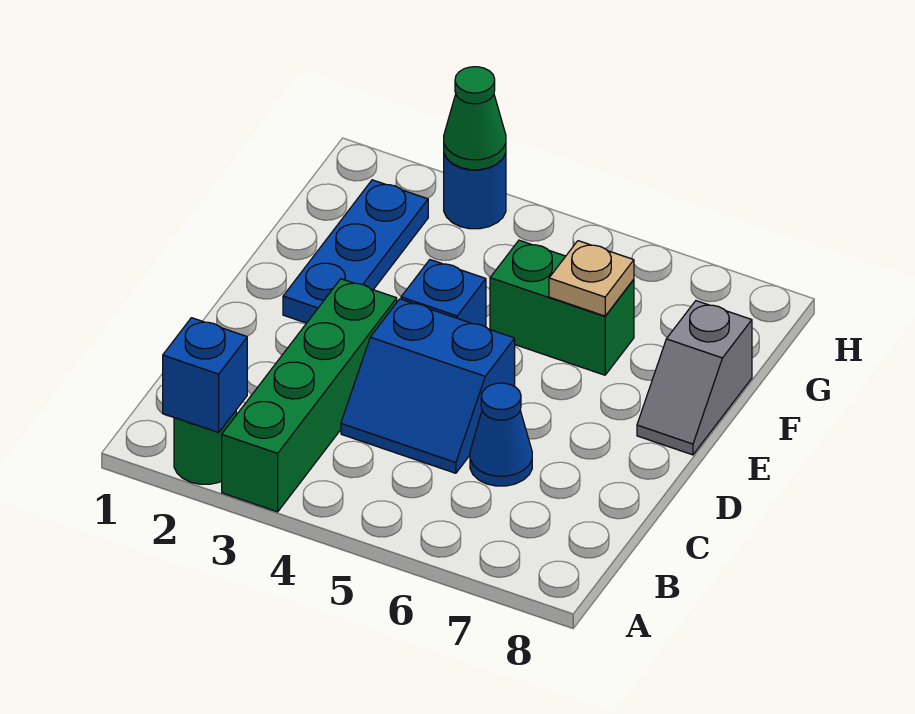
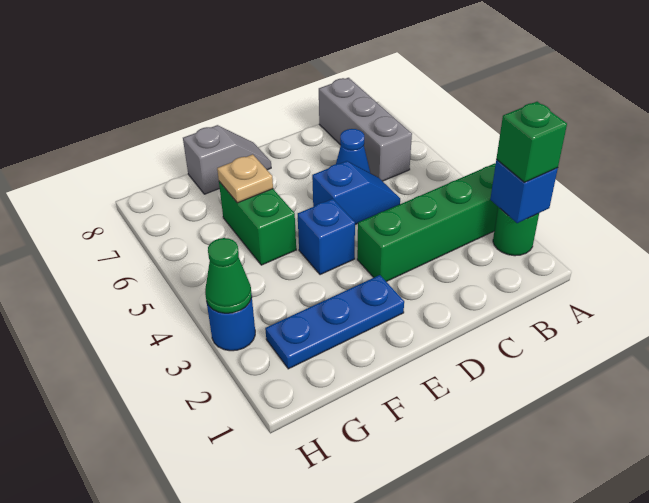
none -> green 1x1 brick [496,102,567,182]
none -> grey 1x3 brick [319,78,412,181]
blue 2x2 slope [341,299,515,473] -> blue 1x2 slope [312,161,400,224]

